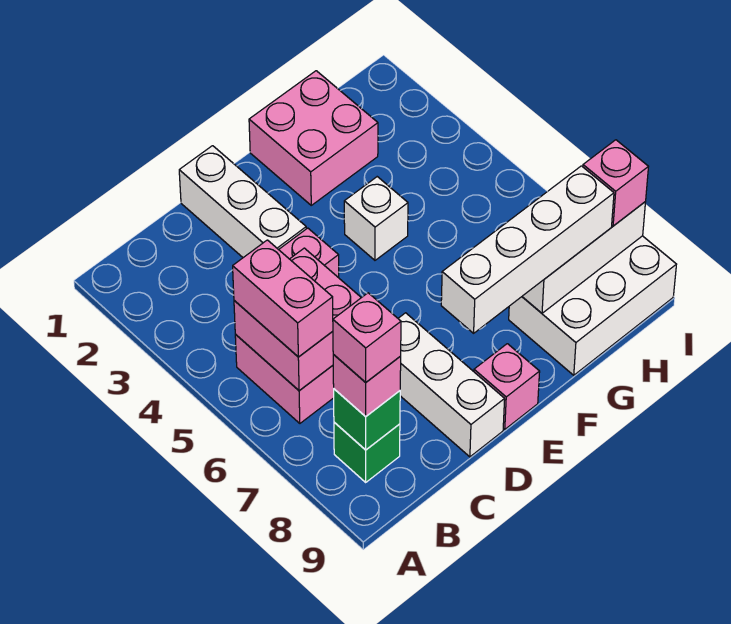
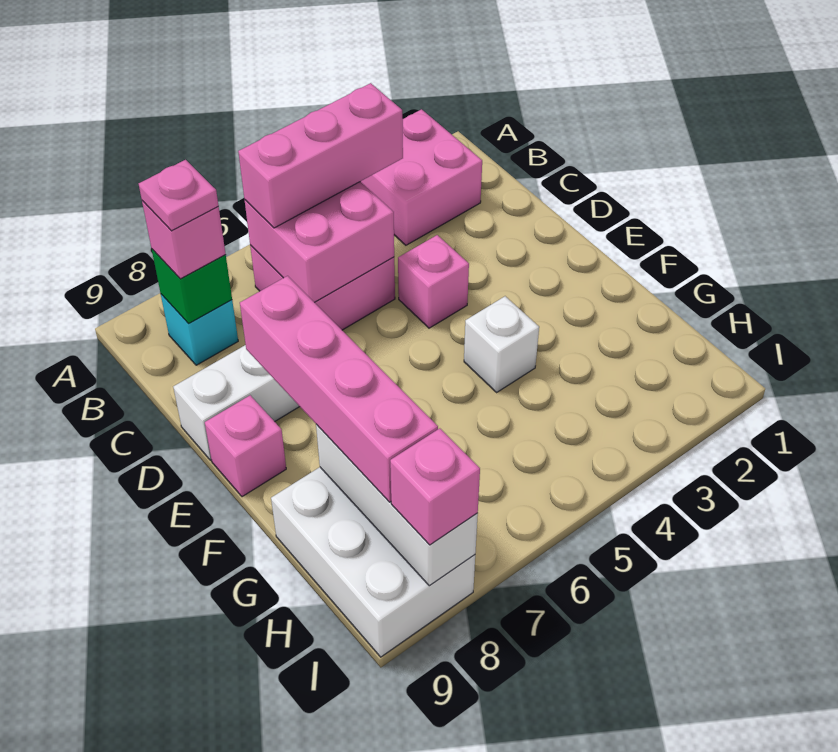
pink 1x2 brick [233,240,333,357] -> pink 1x3 brick [238,83,403,228]
green 1x1 brick [334,422,400,482] -> cyan 1x1 brick [161,294,238,365]
pink 1x1 brick [333,293,401,382] -> pink 1x1 plate [139,160,219,231]
white 1x3 brick [179,146,306,258] -> none
white 1x4 brick [441,166,614,333] -> pink 1x4 brick [240,276,438,502]
pink 2x2 brick [249,71,378,205] -> pink 2x2 brick moved to [360,109,482,245]

